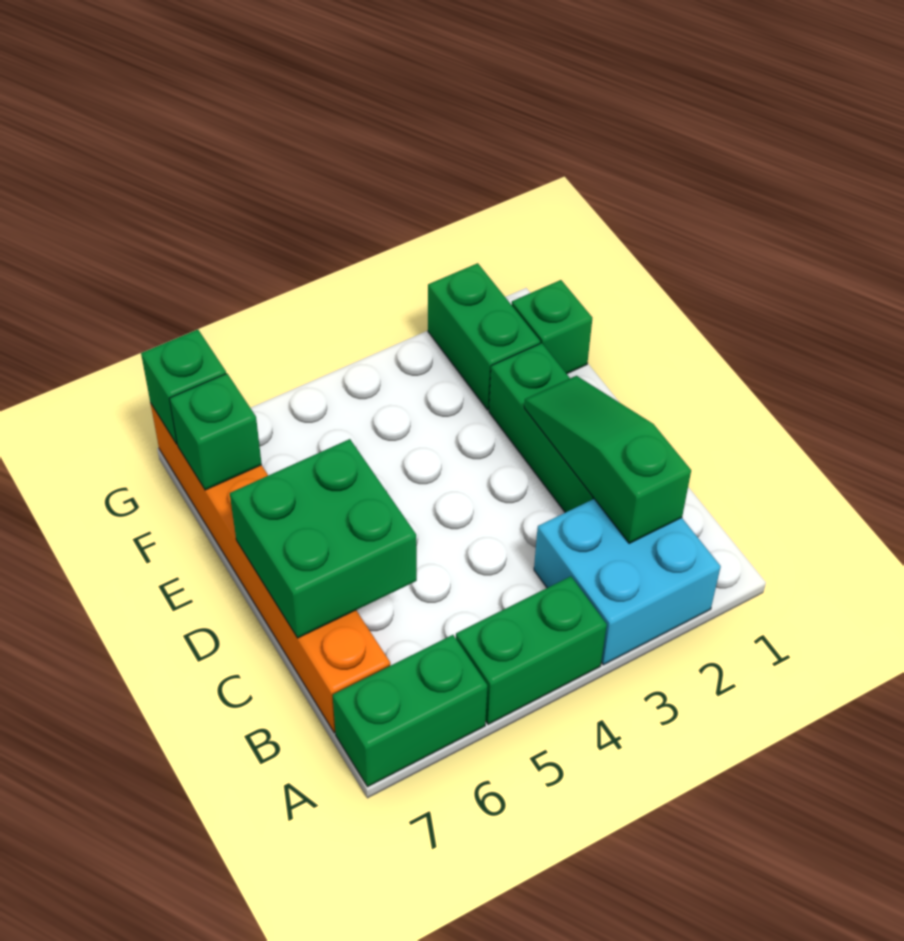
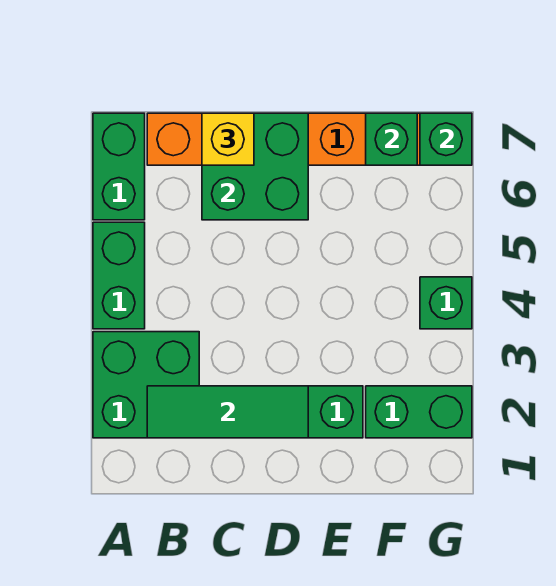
cyan 2x2 brick [534,499,721,665] -> green 2x2 brick [93,332,199,438]
green 1x3 slope [524,376,691,544] -> green 1x3 tile [147,386,308,438]
none -> yellow 1x1 brick [202,113,254,165]
green 1x1 brick [512,280,592,374] -> green 1x1 brick moved to [420,277,472,329]

